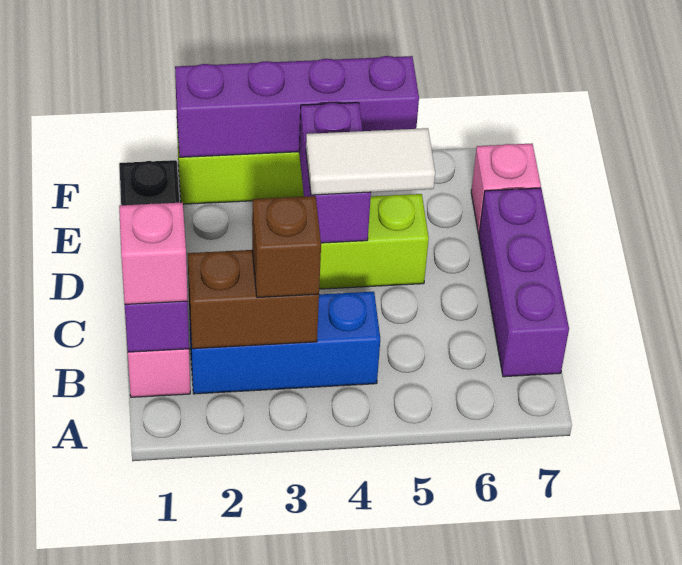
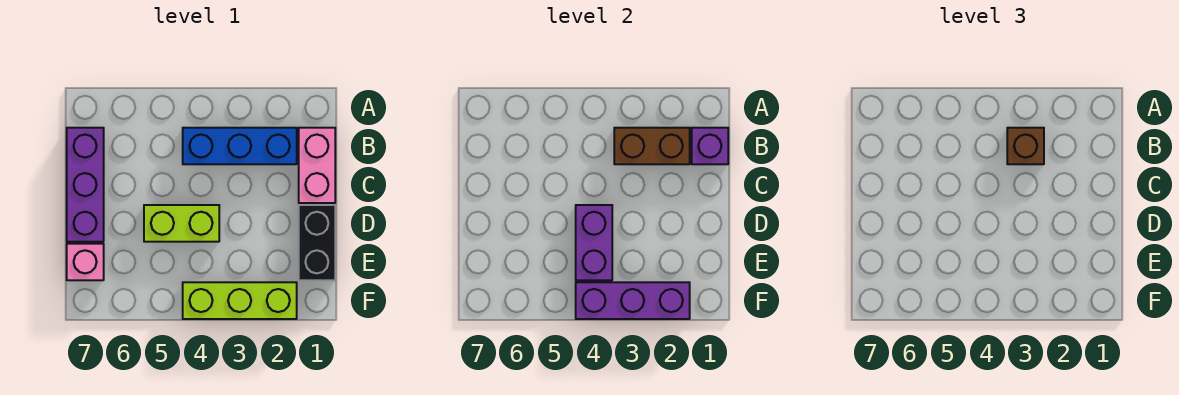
pink 1x1 brick [119,202,188,304] -> none
white 1x2 tile [306,128,435,195] -> none
purple 1x4 brick [175,56,419,157] -> purple 1x3 brick [576,282,690,319]

